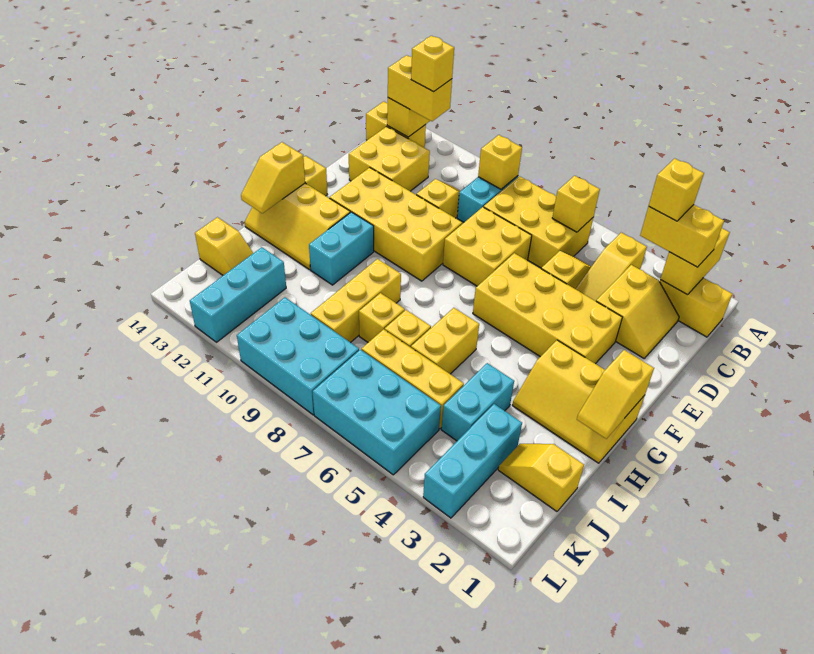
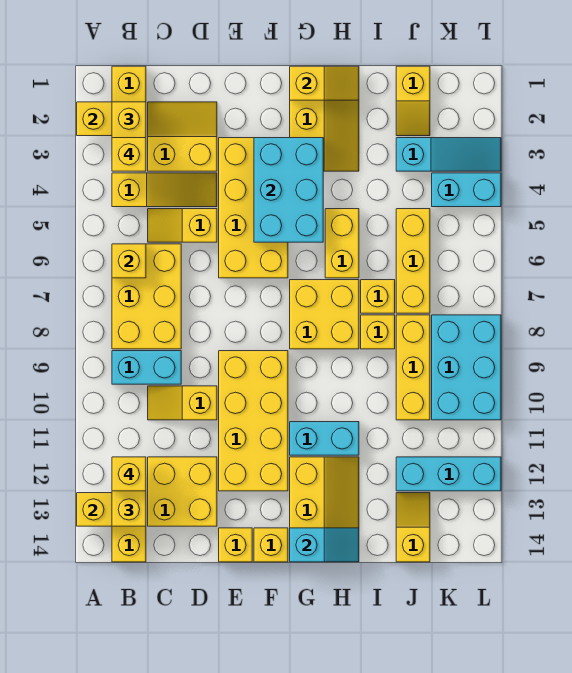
yellow 1x1 brick [478,135,522,189] -> yellow 1x1 brick moved to [219,528,252,562]
yellow 2x2 brick [443,207,532,286] -> yellow 2x2 brick moved to [290,280,359,349]
yellow 1x2 slope [241,142,305,213] -> cyan 1x2 slope [290,528,359,562]
yellow 1x2 brick [411,308,479,374] -> yellow 1x2 brick turned to [325,209,359,278]
yellow 1x3 brick [311,259,401,343] -> yellow 1x3 brick turned to [396,315,430,420]
cyan 1x2 brick [441,363,514,441] -> cyan 1x2 brick moved to [432,173,501,207]
cyan 1x3 brick [423,404,522,518] -> cyan 1x3 slope [396,138,501,171]
cyan 2x3 brick [313,350,441,475] -> cyan 2x3 brick moved to [254,138,323,242]

